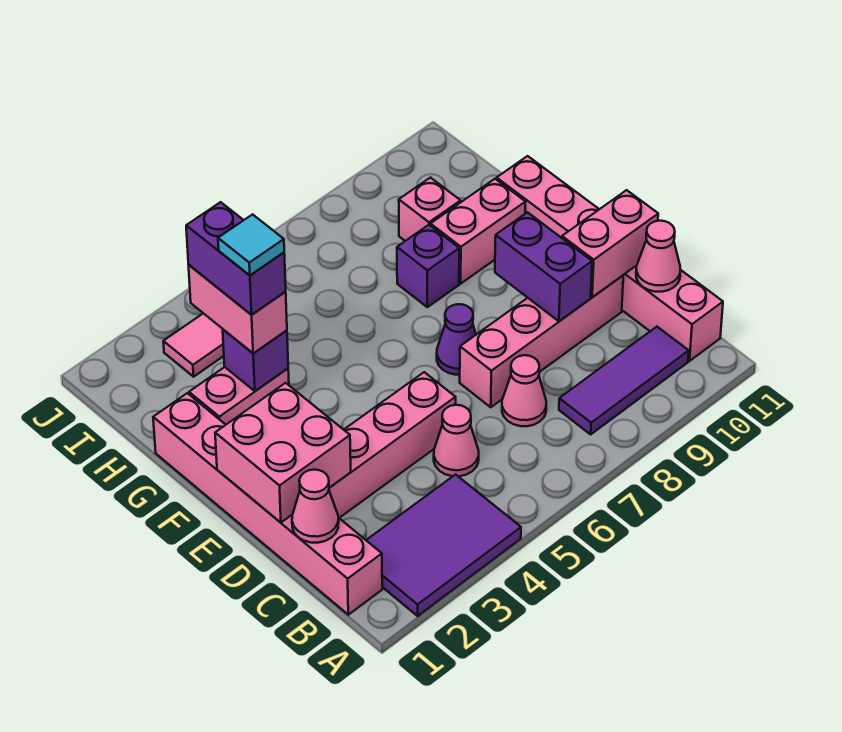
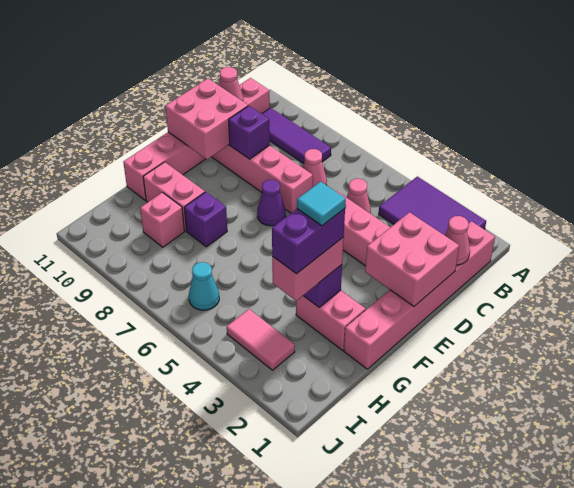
purple 1x2 brick [495,212,592,321] -> purple 1x1 brick [229,106,270,159]
pink 1x2 brick [562,190,658,297] -> pink 2x2 brick [165,78,248,159]
none -> cyan 1x1 cone [189,262,219,310]

